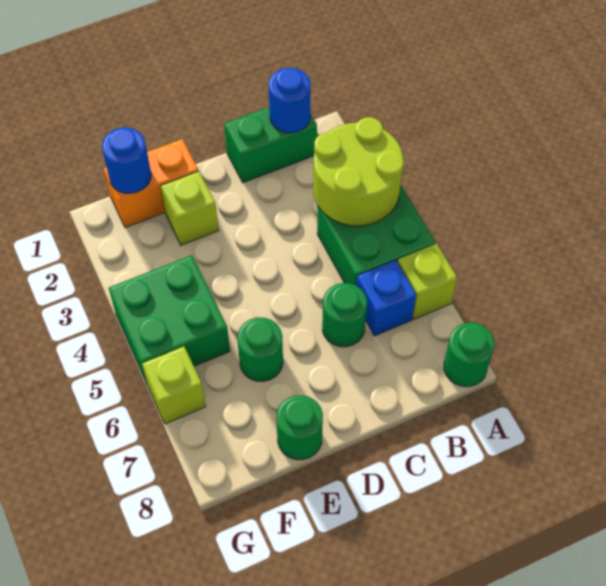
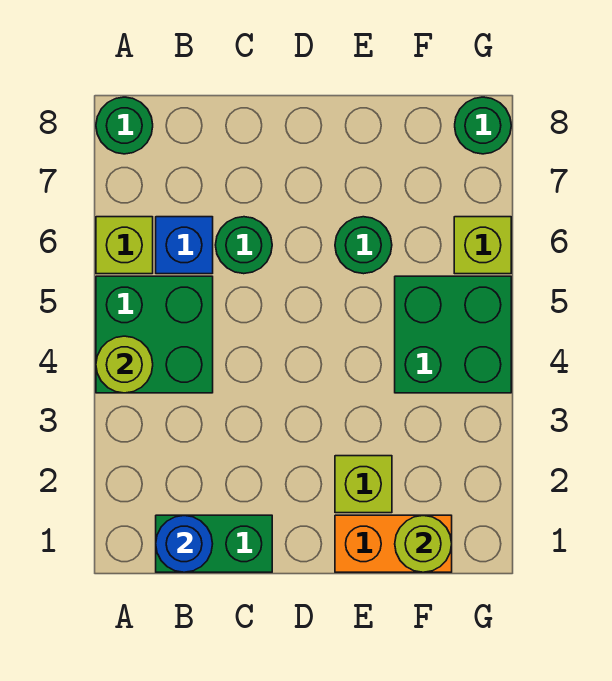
lime 2x2 round brick [313,117,404,226] -> lime 1x1 round brick [96,336,153,393]
green 1x1 round brick [277,395,323,460] -> green 1x1 round brick moved to [455,97,511,154]
blue 1x1 round brick [102,128,151,193] -> lime 1x1 round brick [395,515,452,572]

